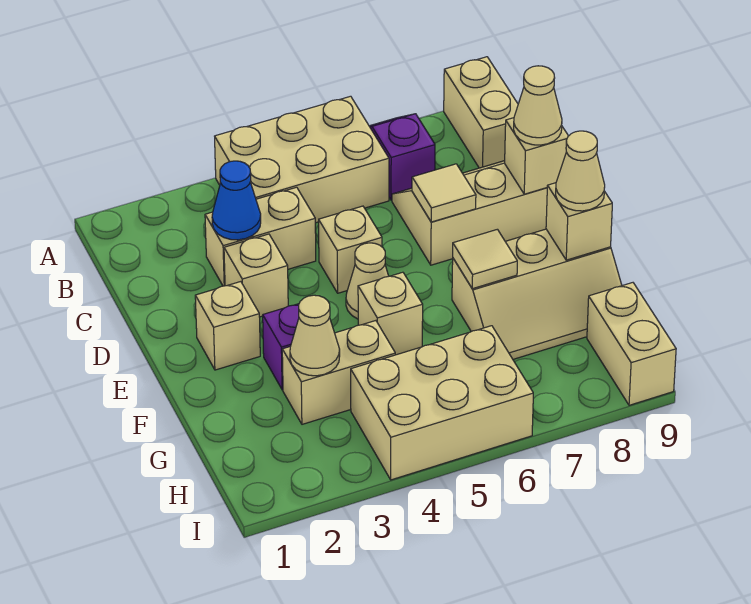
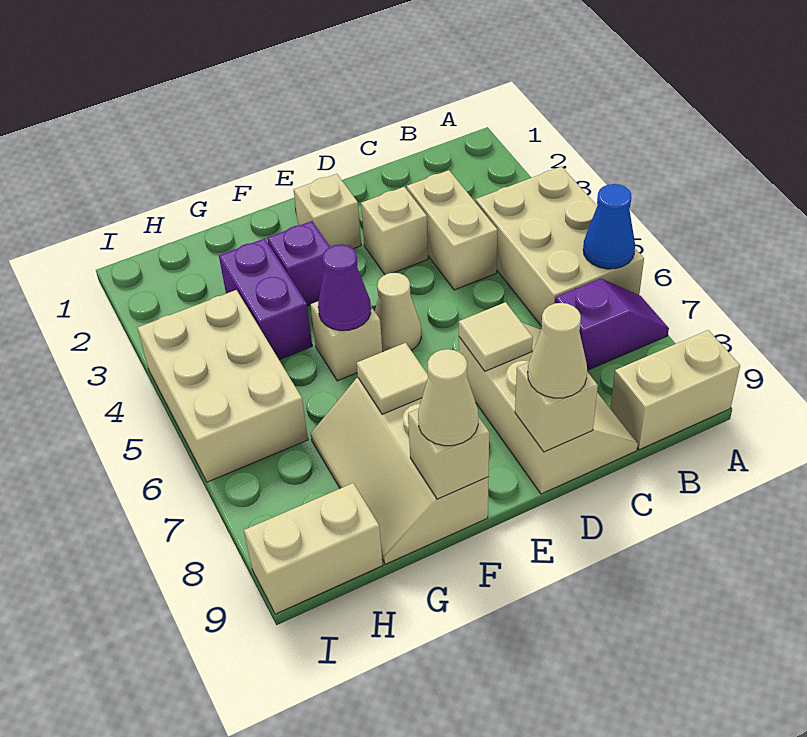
blue 1x1 cone [212,161,261,240] -> blue 1x1 cone moved to [583,184,635,269]
tan 1x1 brick [319,206,382,293] -> none
none -> purple 1x1 cone [318,244,371,331]
tan 1x2 brick [282,321,395,424] -> purple 1x2 brick [219,238,312,360]
tan 1x1 cone [290,295,340,376] -> none

